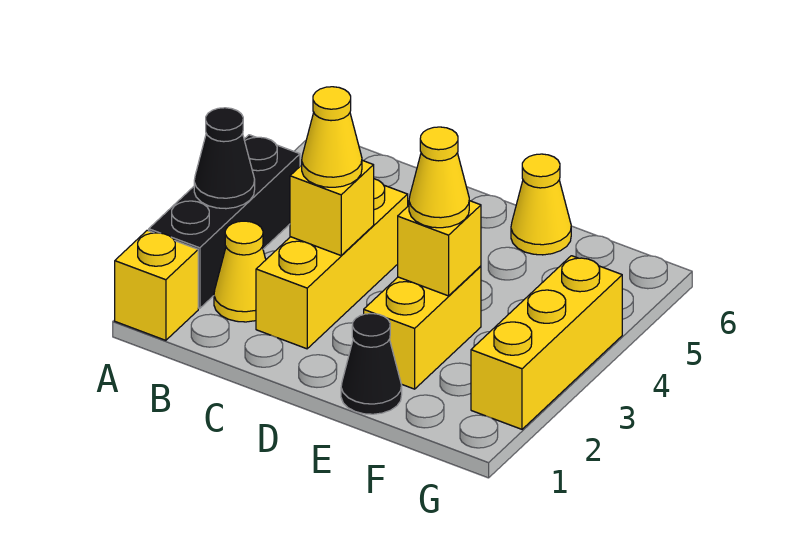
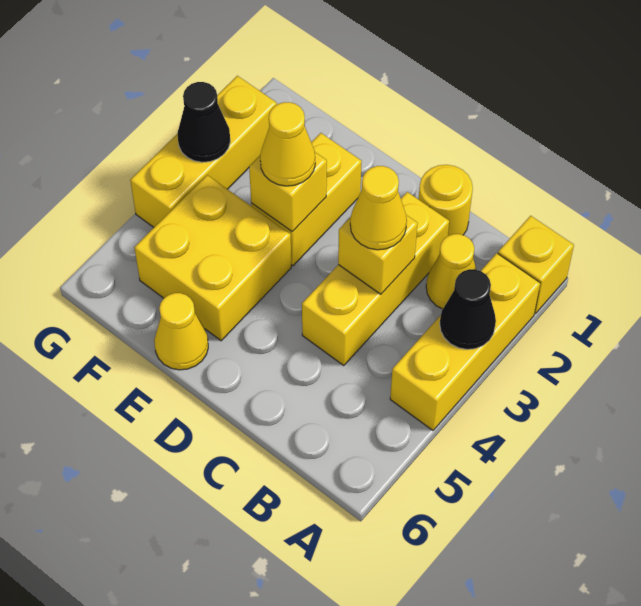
black 1x3 brick [149,135,300,309] -> yellow 1x3 brick [390,253,540,430]
none -> yellow 1x1 round brick [419,165,473,236]
black 1x1 cone [341,314,402,414] -> black 1x1 cone moved to [178,82,230,162]
none -> yellow 2x2 brick [134,175,291,341]

